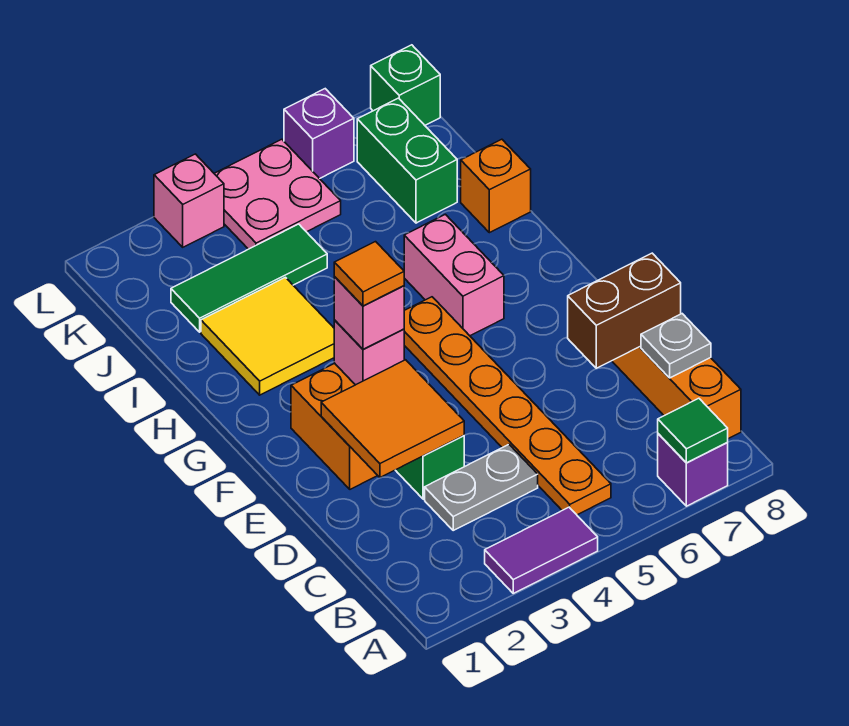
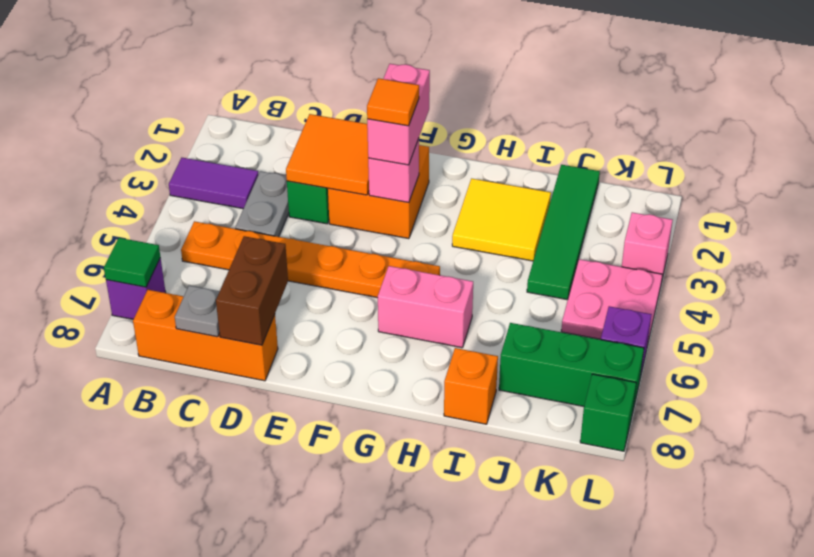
purple 1x2 tile [485,507,598,593] -> purple 1x2 tile turned to [169,158,259,209]
pink 1x1 brick [334,277,404,350] -> pink 1x2 brick [367,64,430,165]
green 1x3 tile [171,224,327,332] -> green 1x4 tile [527,165,600,300]
green 1x2 brick [357,98,457,223] -> green 1x3 brick [499,323,644,413]

